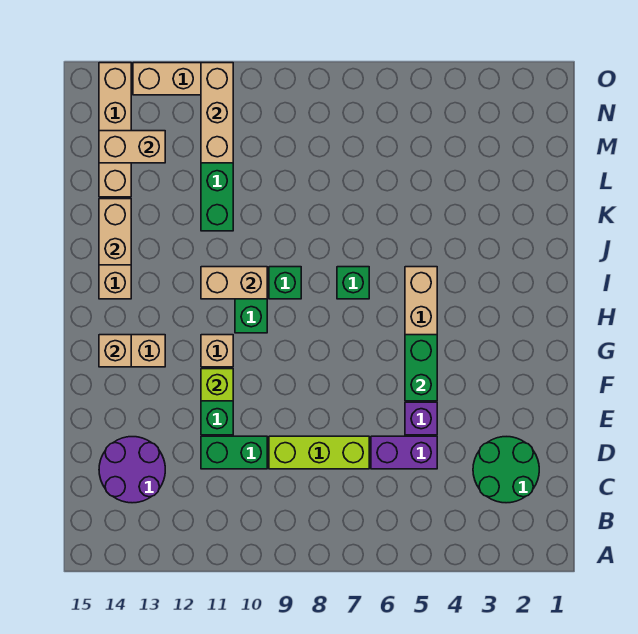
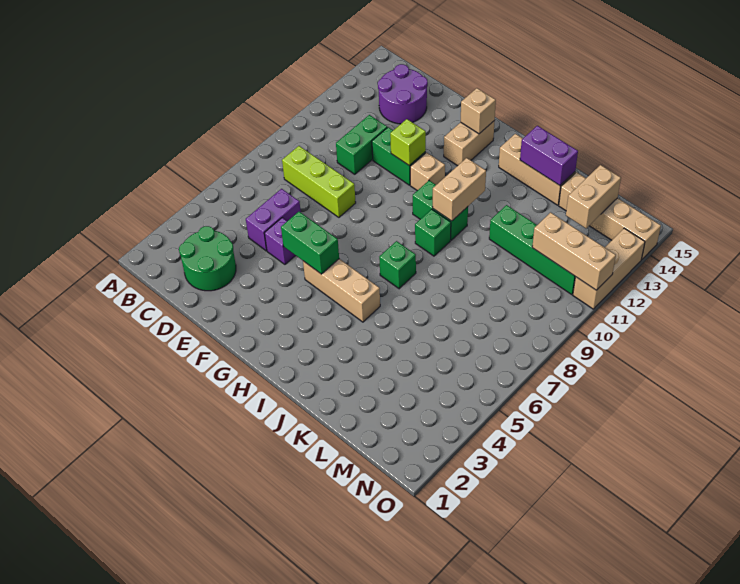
lime 1x3 brick [269,436,369,469] -> lime 1x3 brick turned to [282,146,356,217]
tan 1x2 brick [99,199,131,265] -> purple 1x2 brick [520,126,578,185]

